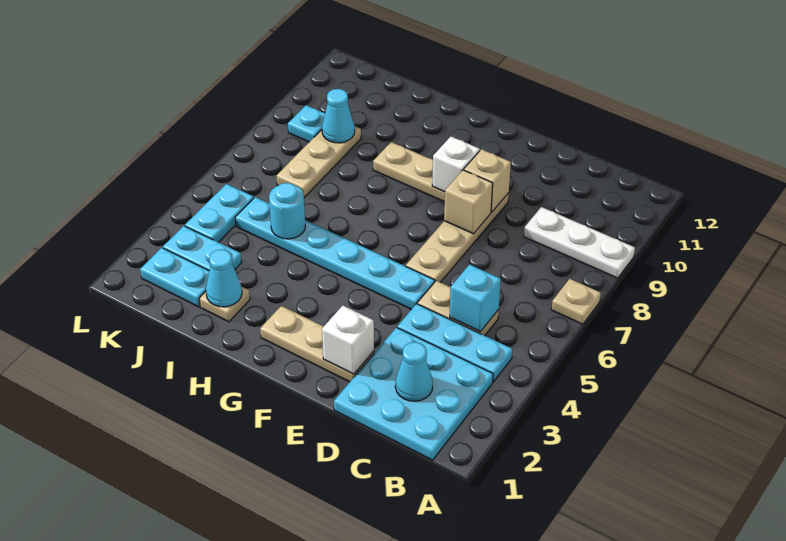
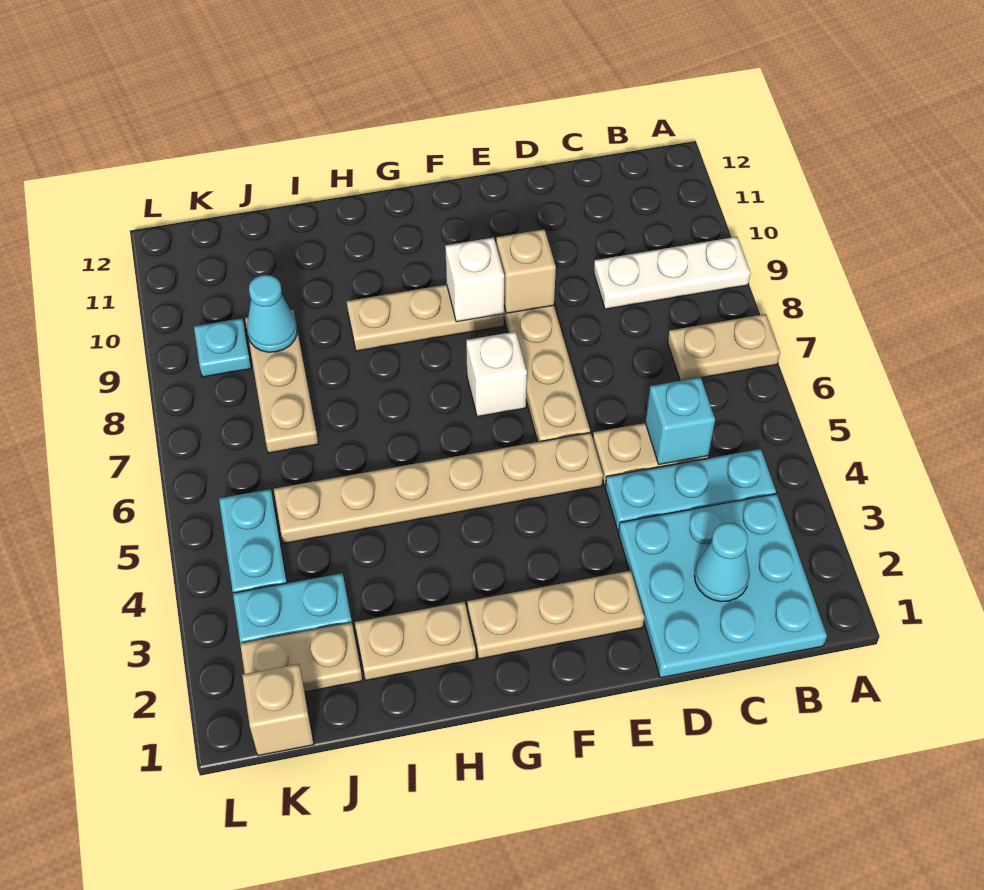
tan 1x1 plate [552,279,601,324] -> tan 1x2 plate [668,314,780,381]
white 1x1 brick [322,306,374,374] -> white 1x1 brick moved to [466,332,527,417]
cyan 1x6 plate [235,197,435,309] -> tan 1x6 plate [274,433,603,543]
tan 1x1 brick [444,170,493,234] -> tan 1x1 brick moved to [242,664,314,756]
tan 1x1 plate [199,286,250,322] -> tan 1x2 plate [355,602,476,680]
cyan 1x1 cone [206,249,242,307] -> none
cyan 1x1 round brick [269,183,305,239] -> none
cyan 1x2 plate [140,248,209,307] -> tan 1x2 plate [240,623,362,692]

